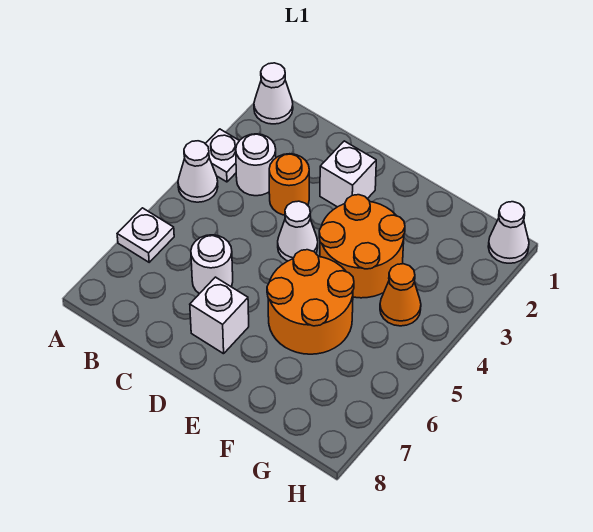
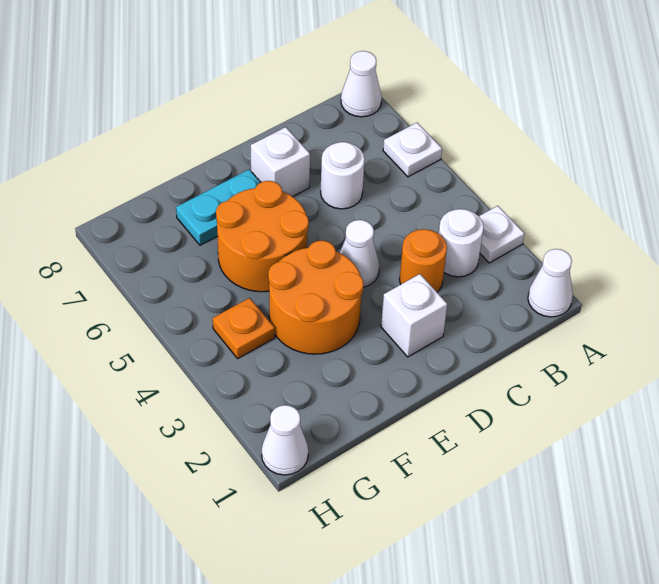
white 1x1 cone [178,141,218,202] -> white 1x1 cone moved to [341,51,382,117]
none -> cyan 1x2 plate [176,170,261,245]
orange 1x1 cone [380,264,421,326] -> orange 1x1 plate [212,298,275,358]

